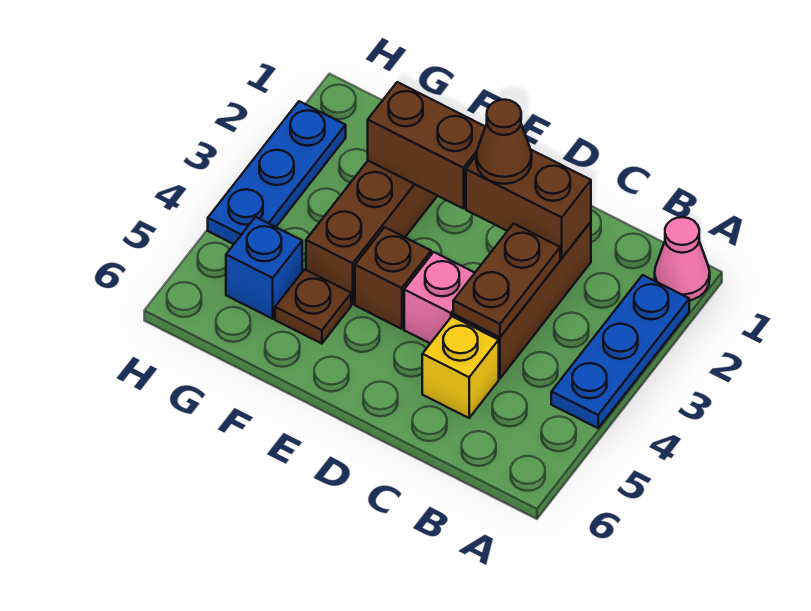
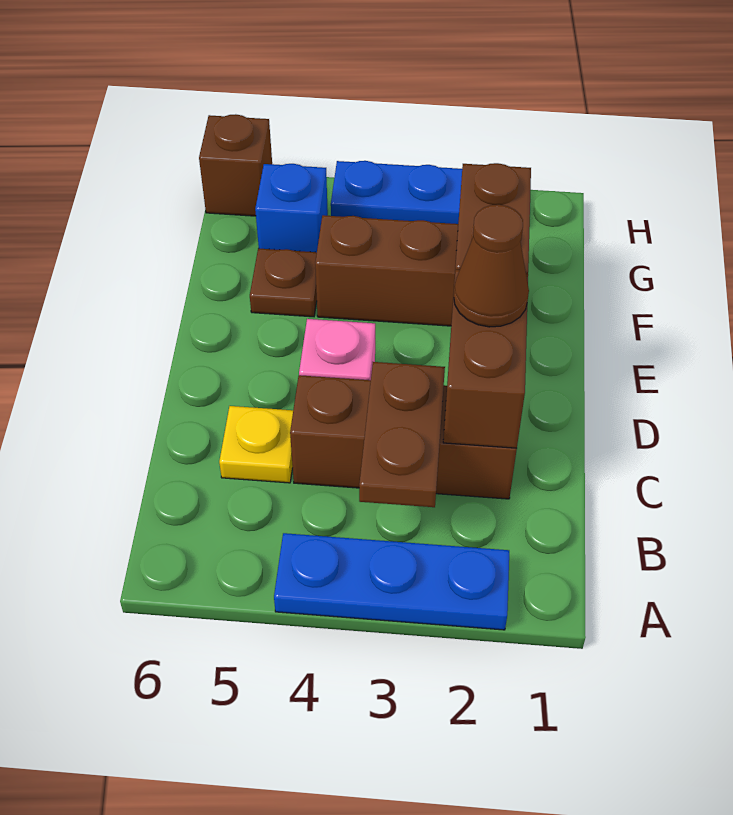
pink 1x1 cone [655,217,710,300] -> none
brown 1x2 plate [453,224,560,337] -> brown 1x2 plate turned to [359,362,445,507]
yellow 1x1 brick [422,317,499,418] -> yellow 1x1 plate [219,406,293,483]
brown 1x1 brick [355,227,431,329] -> brown 1x1 brick moved to [199,114,272,216]

